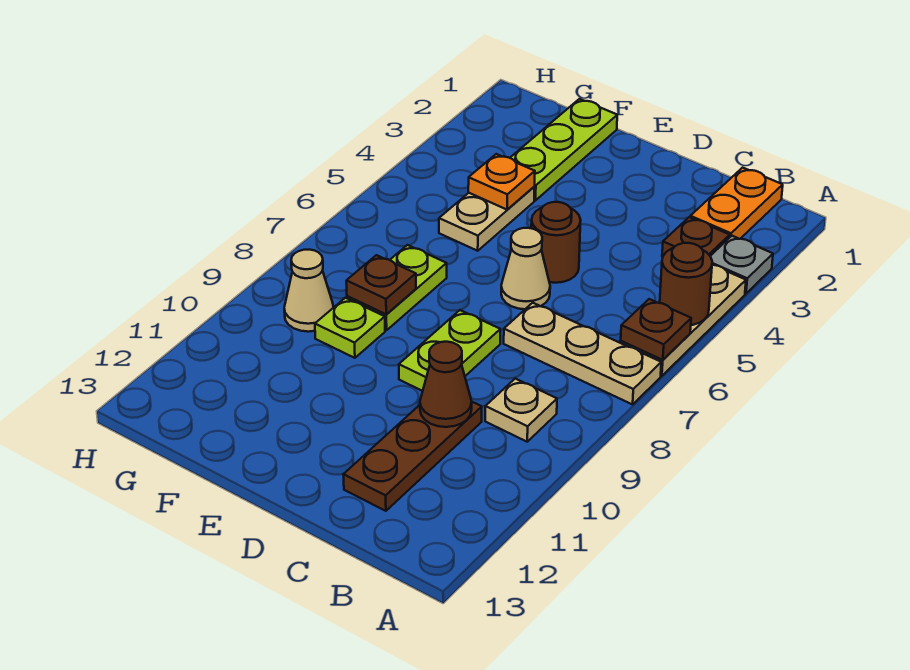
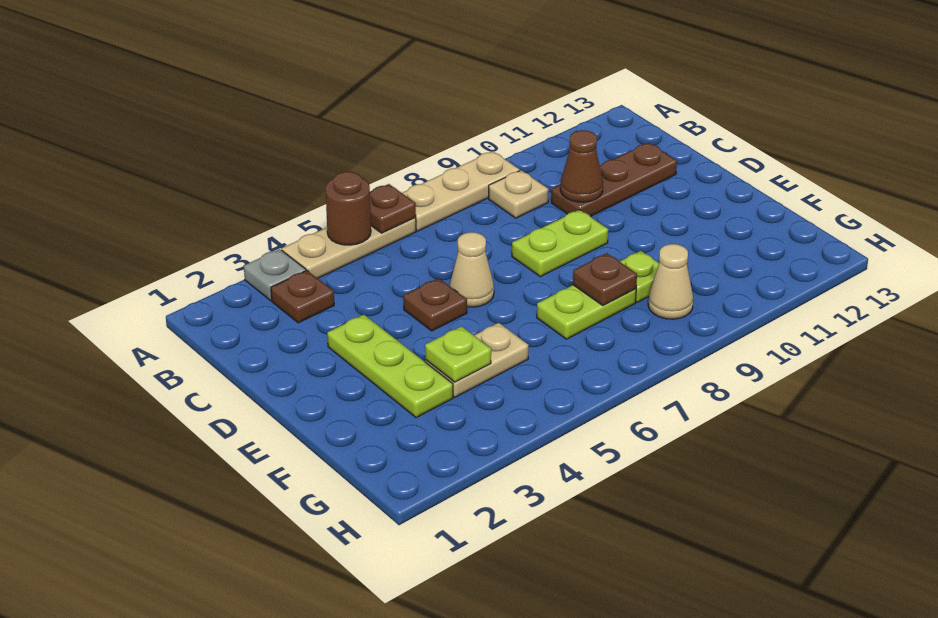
tan 1x3 plate [504,303,661,404] -> tan 1x3 plate turned to [402,151,520,231]
orange 1x2 plate [690,168,783,239] -> none
brown 1x1 round brick [531,202,581,283] -> brown 1x1 plate [403,278,467,331]
lime 1x3 plate [510,99,617,200] -> lime 1x3 plate turned to [327,315,453,418]
orange 1x1 plate [468,154,535,210] -> lime 1x1 plate [425,326,491,382]

